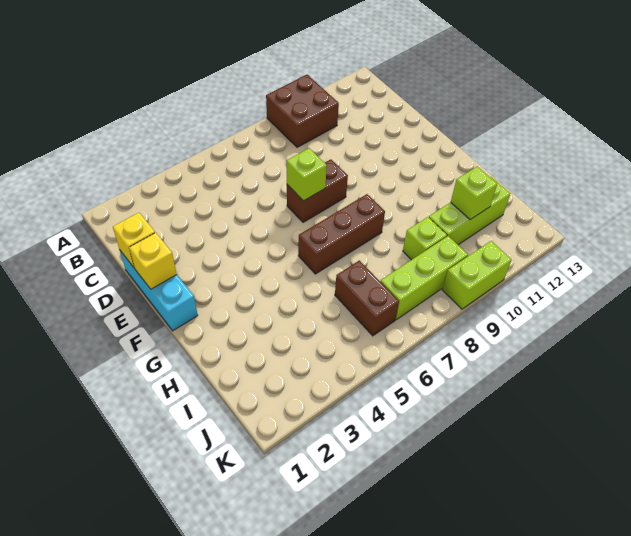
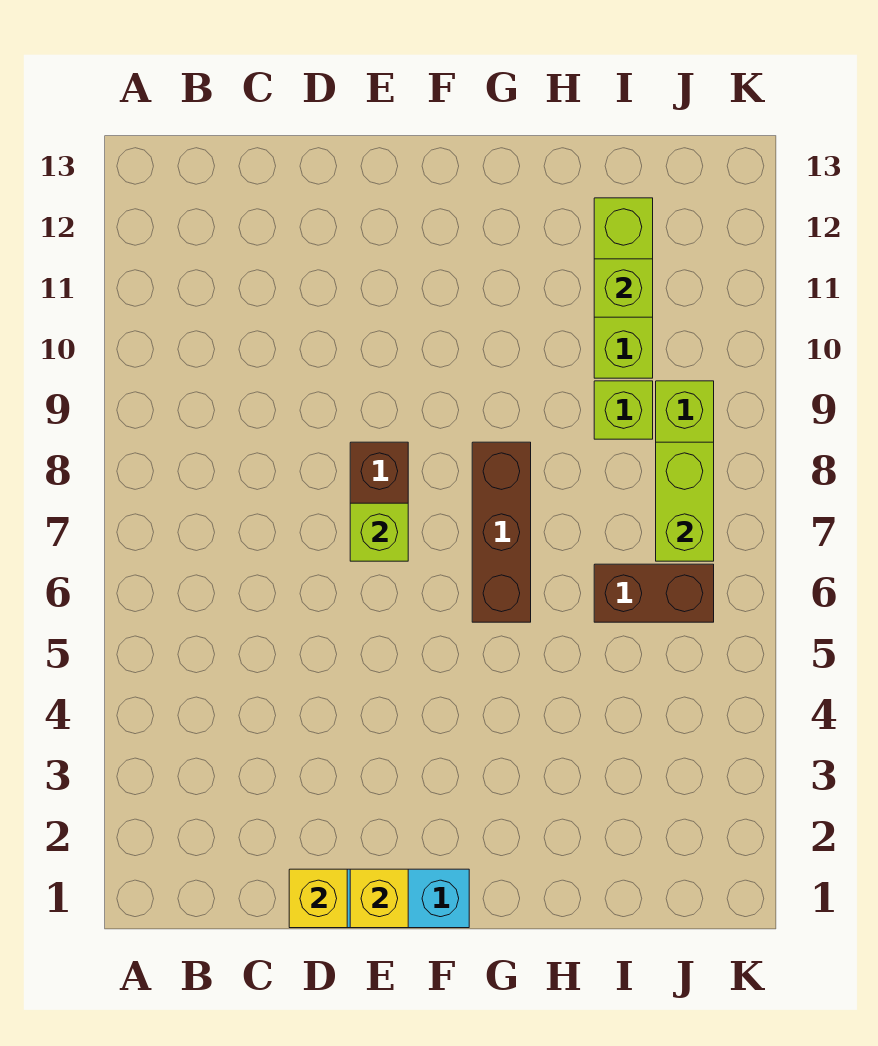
brown 2x2 brick [266,75,339,147] -> none
lime 1x2 brick [442,241,512,309] -> lime 1x2 brick moved to [656,442,714,561]

